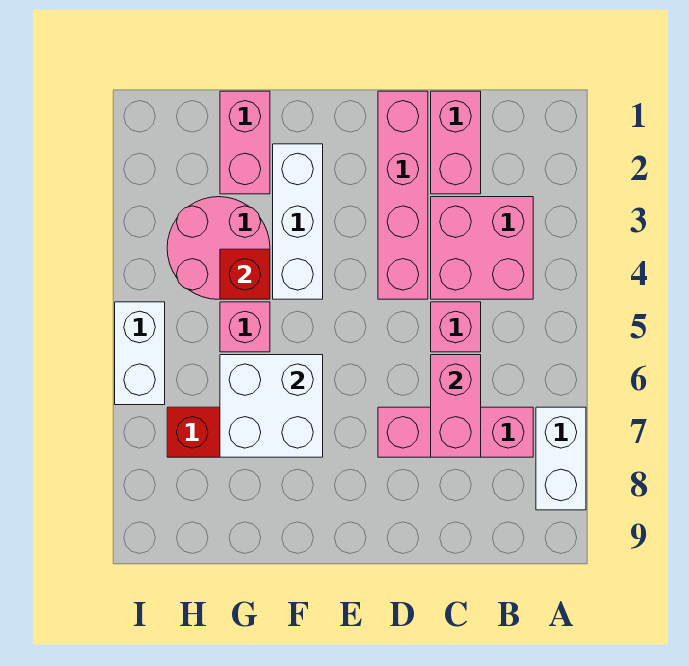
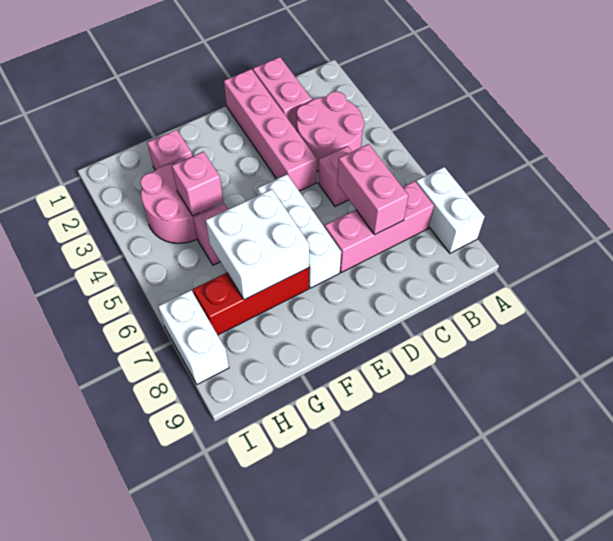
pink 2x2 brick [431,197,533,299] -> pink 2x2 round brick [297,91,364,171]
white 1x3 brick [273,144,323,299] -> white 1x3 brick moved to [258,174,341,288]
pink 1x2 brick [220,91,270,194] -> pink 1x1 brick [147,130,192,170]
red 1x1 brick [220,249,270,299] -> pink 1x1 brick [172,152,223,216]
white 1x2 brick [115,302,165,405] -> white 1x2 brick moved to [158,290,229,384]

